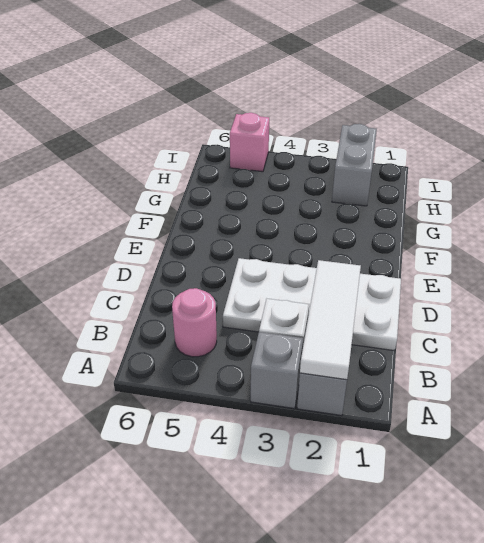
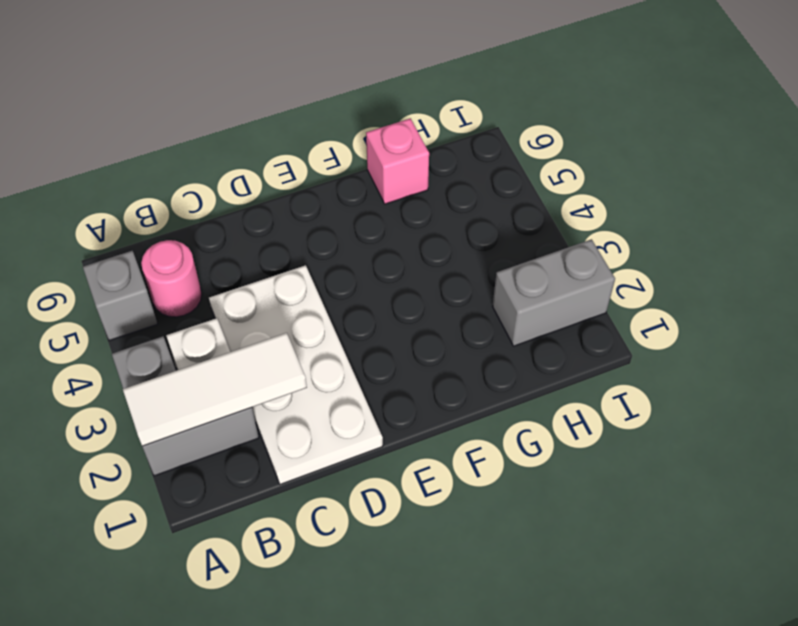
none -> grey 1x1 brick [83,251,158,341]
pink 1x1 brick [230,113,269,172] -> pink 1x1 brick moved to [366,118,429,204]

